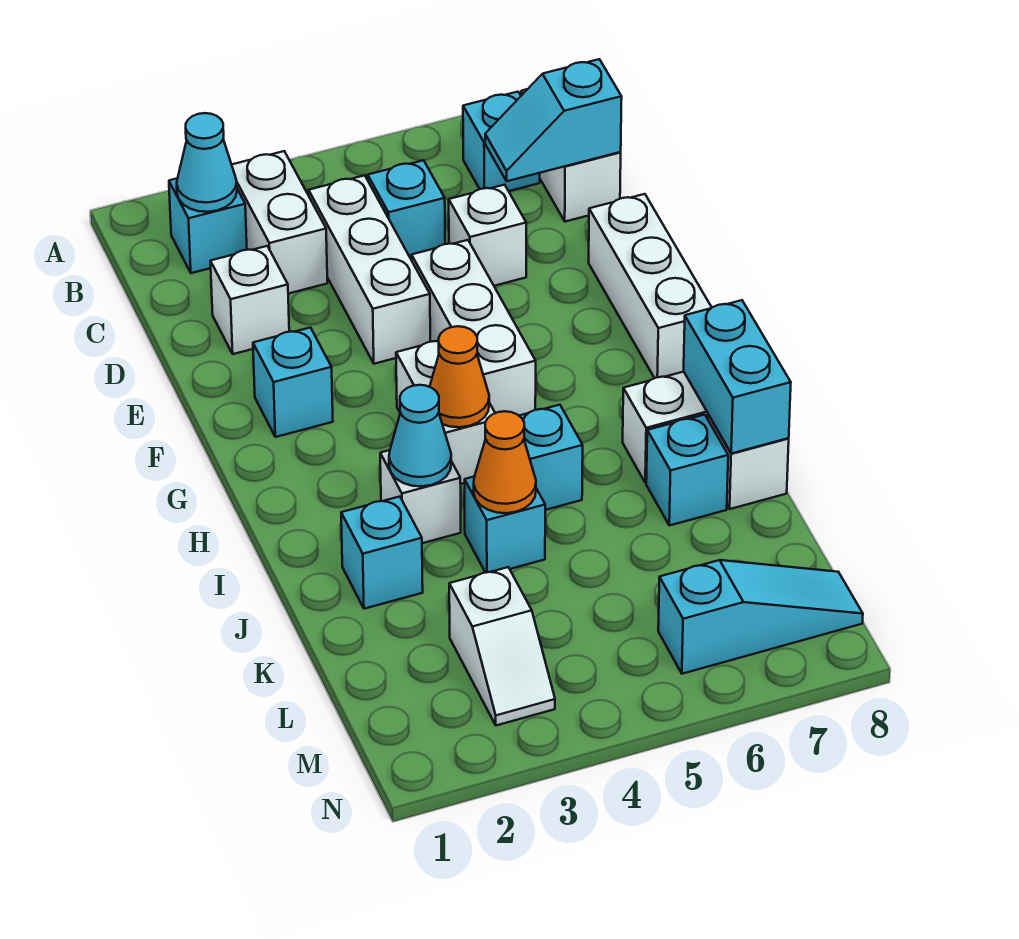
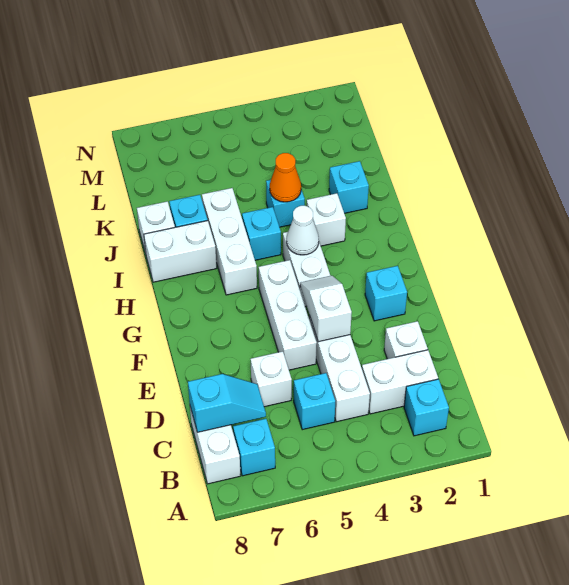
cyan 1x1 cone [177,113,237,212] -> none
white 1x2 brick [232,151,327,294] -> white 1x2 brick turned to [362,350,438,414]
white 1x3 brick [589,194,712,378] -> white 1x3 brick moved to [202,188,257,295]
orange 1x1 cone [430,326,489,427] -> white 1x1 cone [287,206,319,255]
cyan 1x1 cone [389,385,451,486] -> none
cyan 1x2 brick [684,300,791,453] -> none
white 1x2 slope [449,567,555,725] -> white 1x2 slope moved to [300,276,352,342]
cyan 1x3 slope [658,560,863,674] -> none

